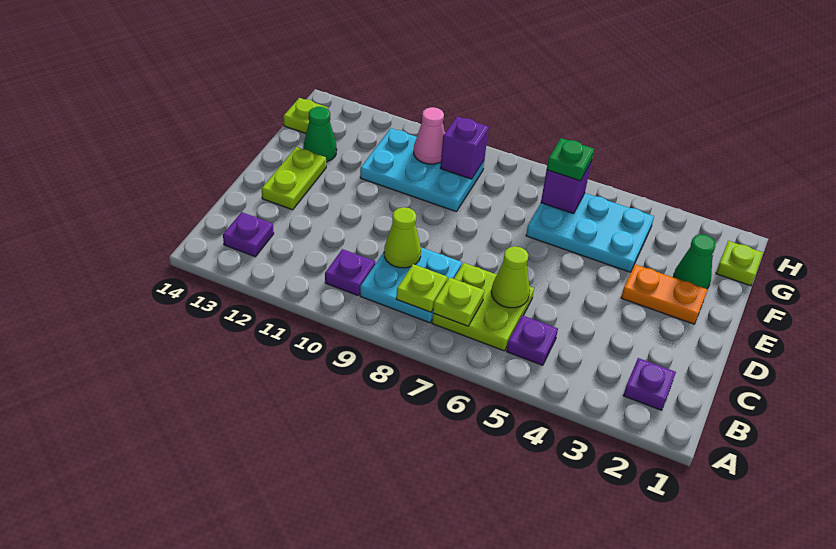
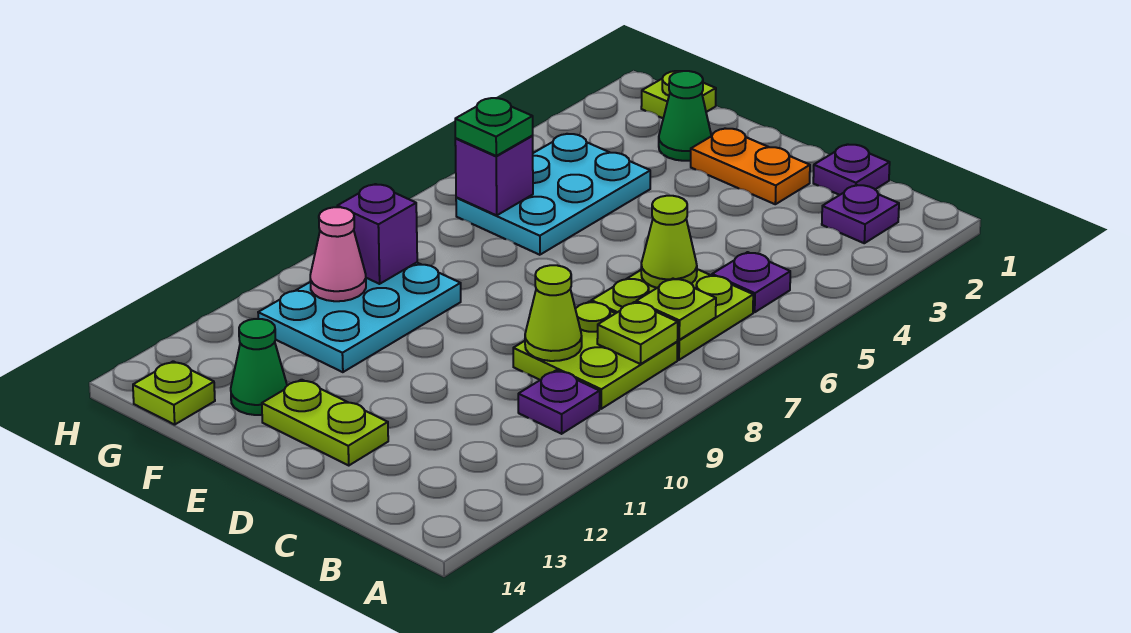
cyan 2x2 plate [360,247,462,323] -> lime 2x2 plate [513,301,677,409]
purple 1x1 plate [223,212,274,257] -> purple 1x1 plate moved to [813,144,890,195]
orange 1x2 plate [621,264,707,324] -> orange 1x2 plate turned to [691,129,810,204]

